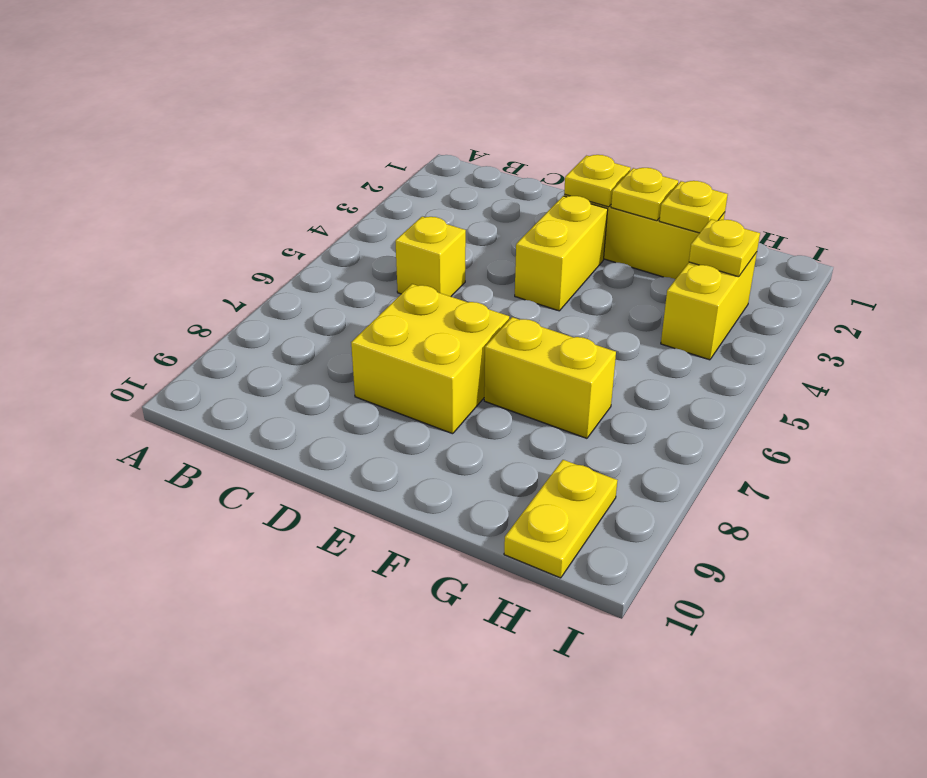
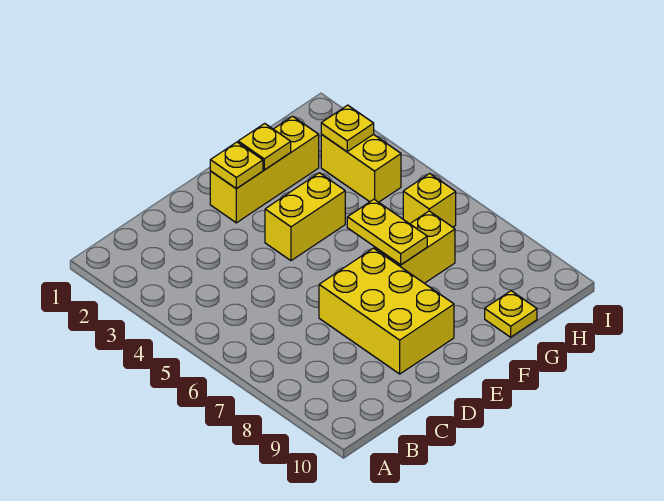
yellow 1x1 brick [395,217,466,297] -> yellow 1x1 brick moved to [403,173,456,227]
yellow 2x2 brick [351,284,509,434] -> yellow 2x3 brick [319,248,454,374]
yellow 1x2 brick [515,196,608,311] -> yellow 1x2 brick turned to [265,173,345,261]
yellow 1x1 plate [659,181,728,233] -> yellow 1x1 plate moved to [485,291,537,337]
yellow 1x2 plate [504,460,618,578] -> yellow 1x2 plate moved to [347,199,427,265]

